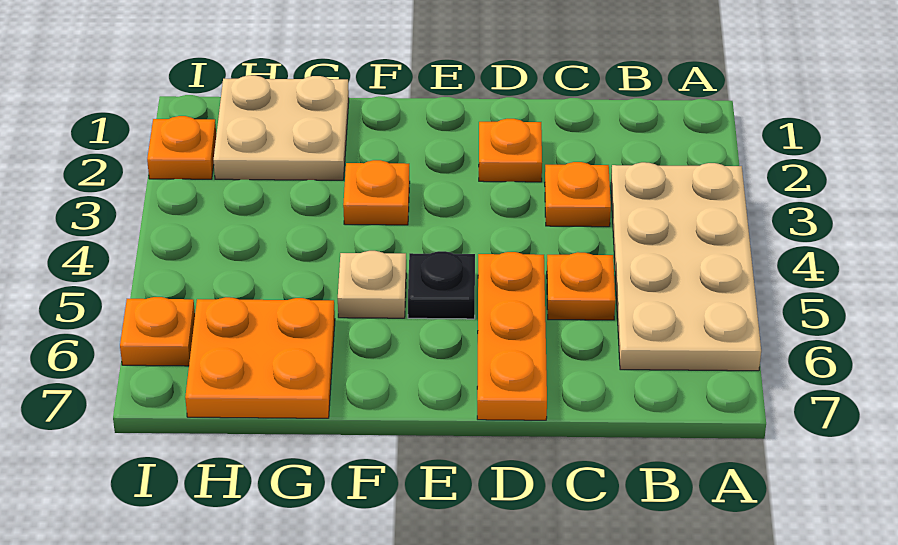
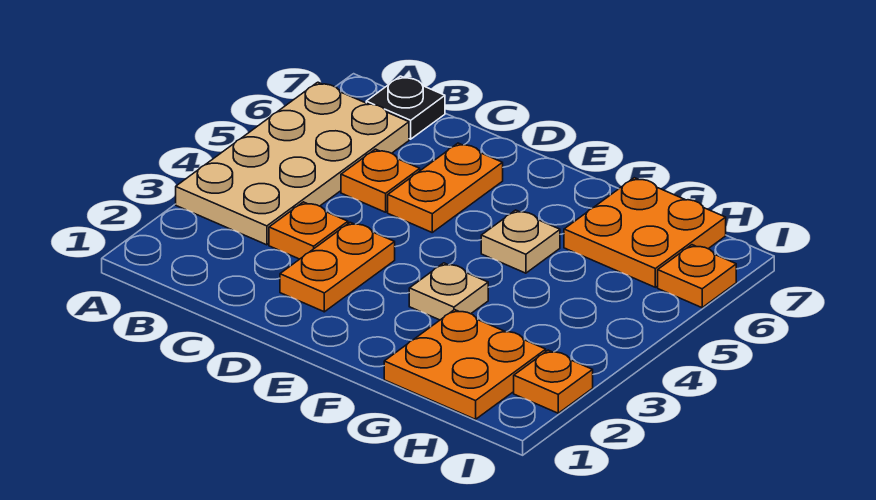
orange 1x1 plate [479,119,542,182] -> orange 1x2 plate [280,222,395,312]
orange 1x3 plate [477,252,547,420] -> orange 1x2 plate [388,143,503,232]
black 1x1 plate [408,251,475,319] -> black 1x1 plate moved to [366,76,445,139]
orange 1x1 plate [343,160,410,225] -> tan 1x1 plate [409,263,488,320]
tan 2x2 plate [214,75,349,180] -> orange 2x2 plate [384,310,546,419]

